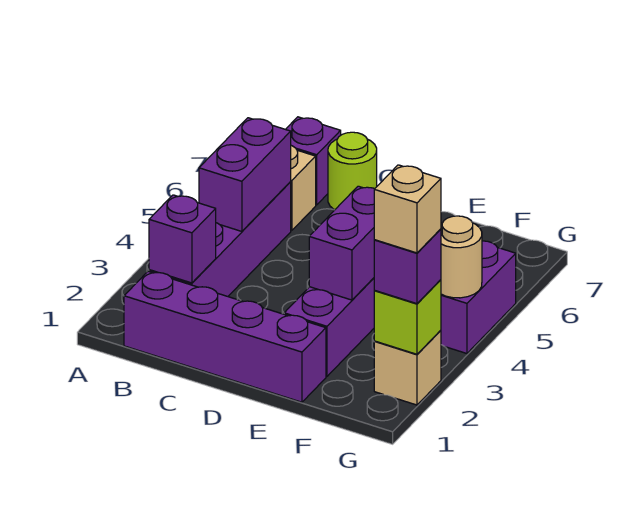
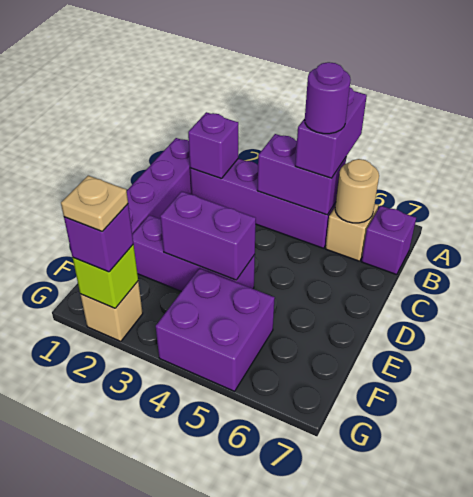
none -> purple 1x2 brick [295,88,367,178]
none -> purple 1x1 round brick [305,62,351,134]
lime 1x1 round brick [328,132,377,210] -> none
tan 1x1 brick [374,165,441,253] -> tan 1x1 plate [61,176,128,231]
tan 1x1 round brick [441,216,482,298] -> tan 1x1 round brick moved to [335,159,379,223]

